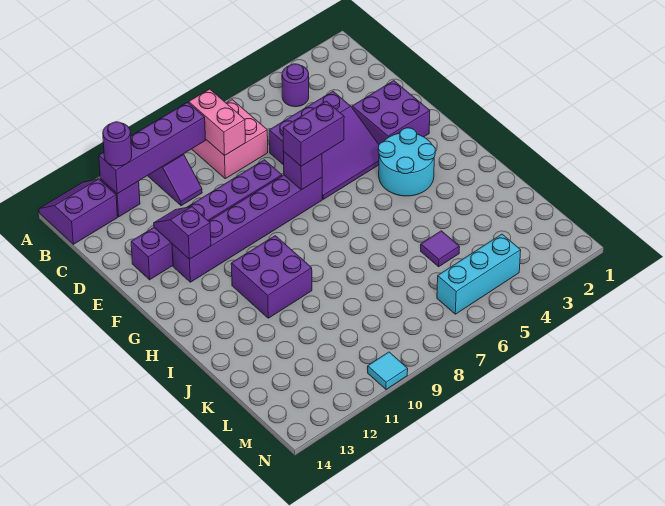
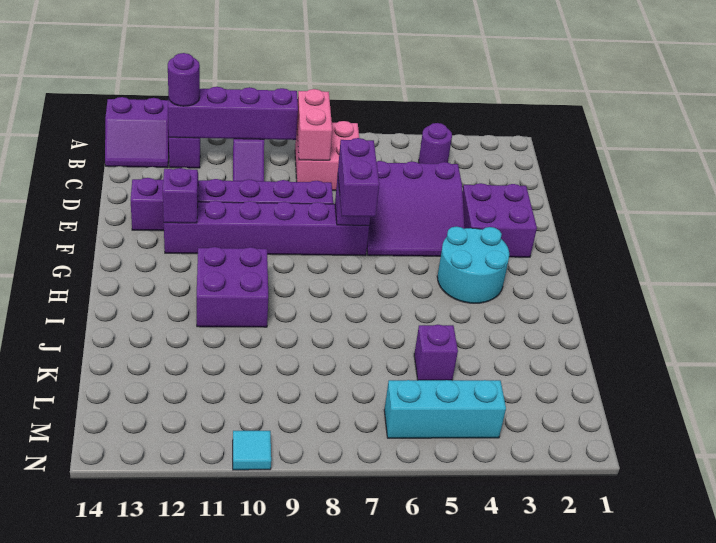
purple 2x2 slope [39,179,118,244] -> purple 2x2 slope turned to [105,97,169,168]
purple 1x2 brick [283,101,344,166] -> purple 1x2 brick turned to [338,138,379,217]
purple 1x1 tile [421,231,460,267] -> purple 1x1 brick [414,325,458,380]

